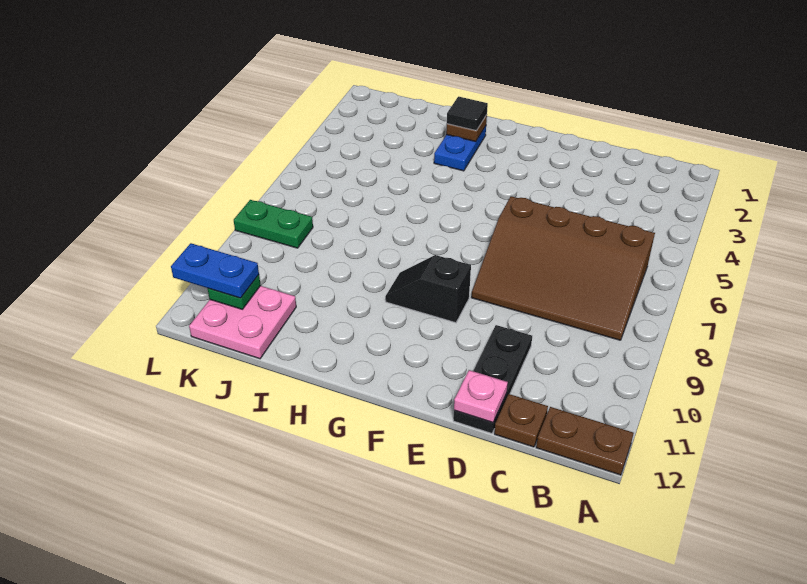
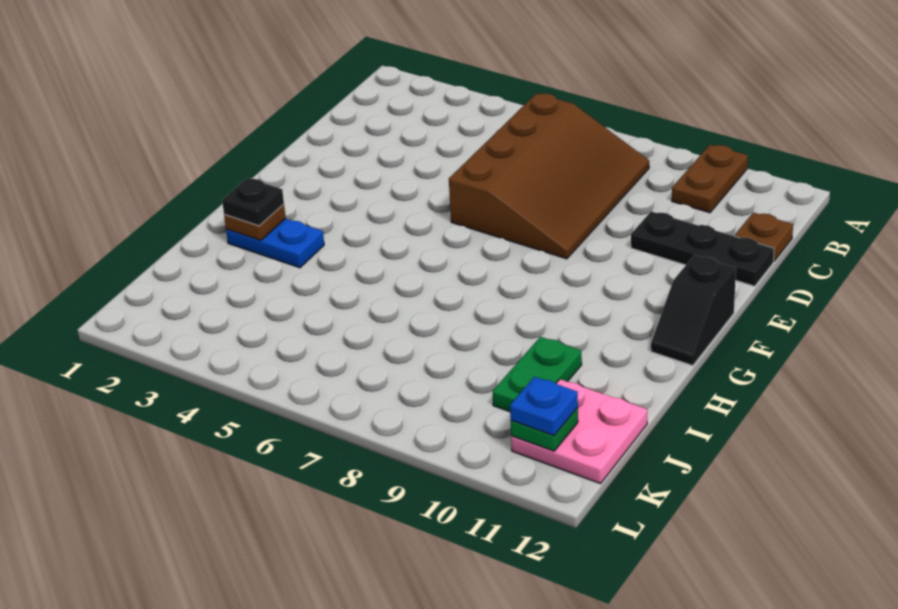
brown 1x2 plate [536,407,634,475] -> brown 1x2 plate moved to [672,145,748,213]
pink 1x1 plate [454,370,508,423] -> none
black 1x2 slope [385,255,471,323] -> black 1x2 slope moved to [651,255,736,366]
black 1x1 tile [447,97,488,131] -> black 1x1 plate [222,178,284,226]
green 1x2 plate [234,200,313,248] -> green 1x2 plate moved to [493,337,582,412]
blue 1x2 plate [171,243,259,298] -> blue 1x1 plate [510,377,578,436]

